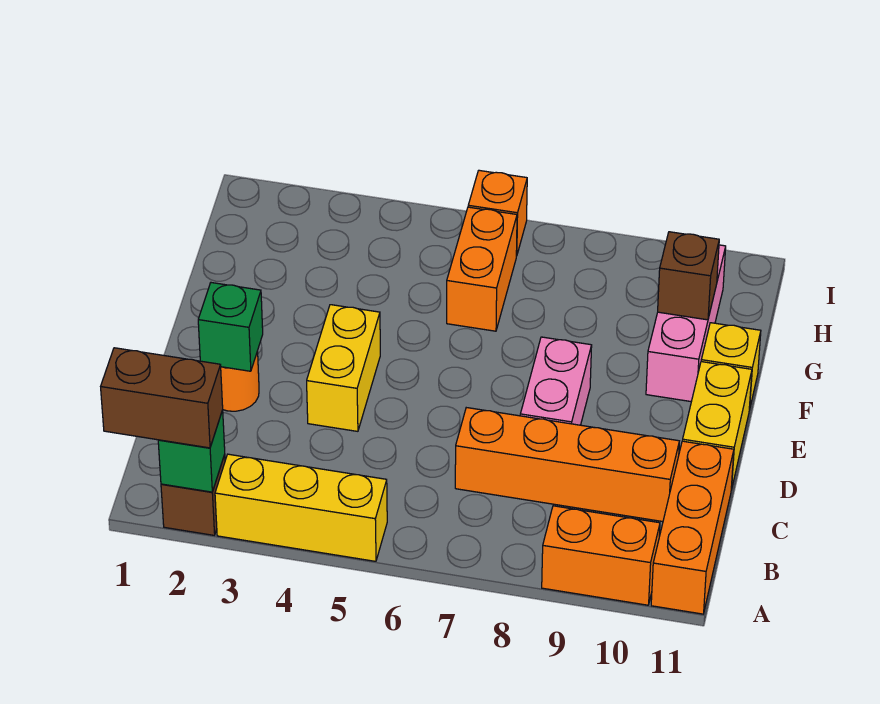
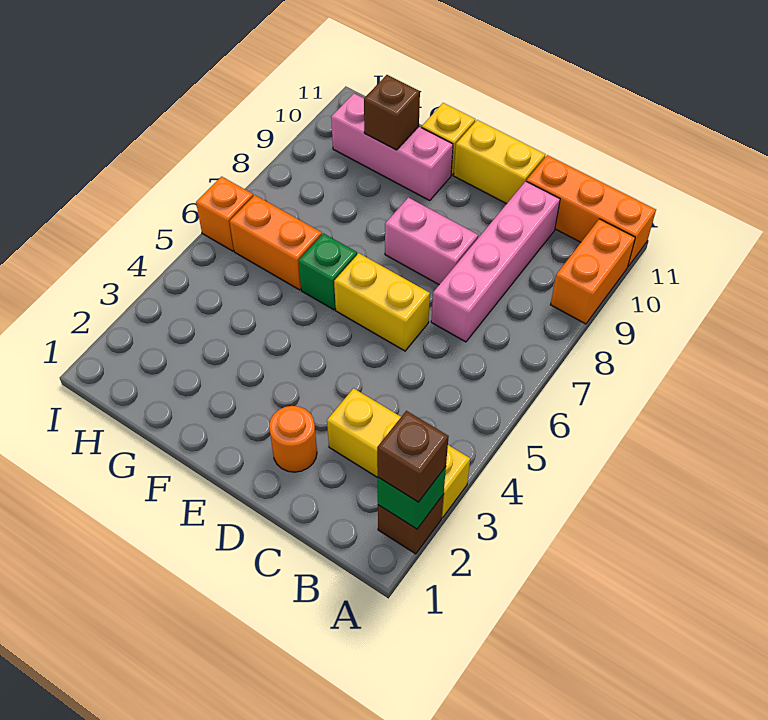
brown 1x2 brick [101,348,223,448] -> brown 1x1 brick [377,411,449,502]
yellow 1x3 brick [215,454,387,561] -> yellow 1x3 brick turned to [327,388,470,518]
orange 1x4 brick [455,408,679,522] -> pink 1x4 brick [431,181,560,342]
green 1x1 brick [198,283,263,371] -> green 1x1 brick moved to [299,233,357,310]
yellow 1x2 brick [307,305,380,431] -> yellow 1x2 brick moved to [334,253,430,351]

